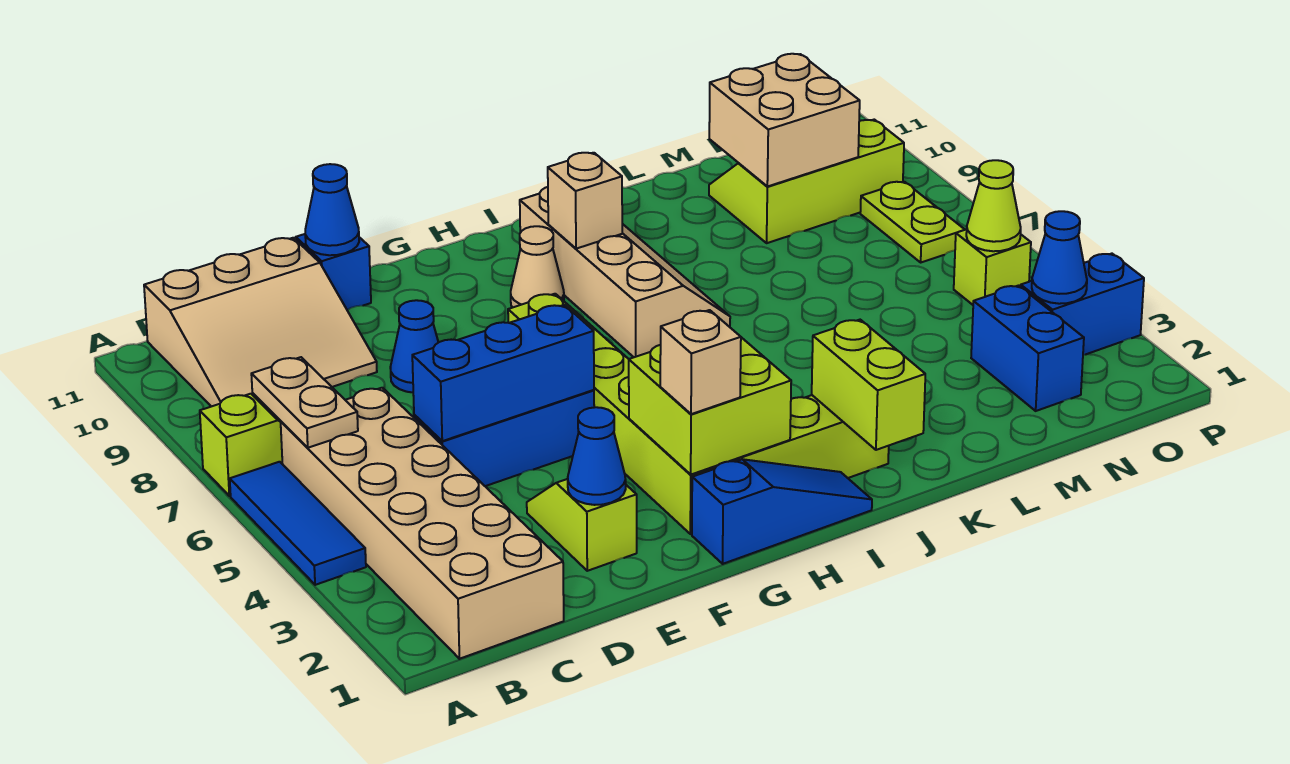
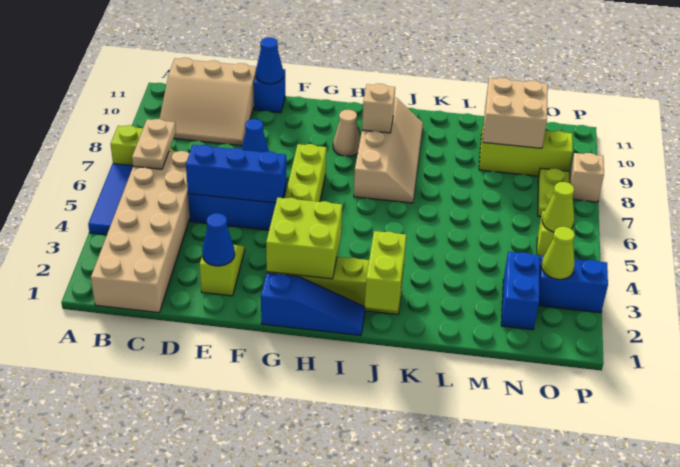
tan 1x1 brick [660,310,741,414] -> tan 1x1 brick moved to [569,153,604,202]
blue 1x1 cone [1032,211,1087,304] -> lime 1x1 cone [541,227,575,279]

